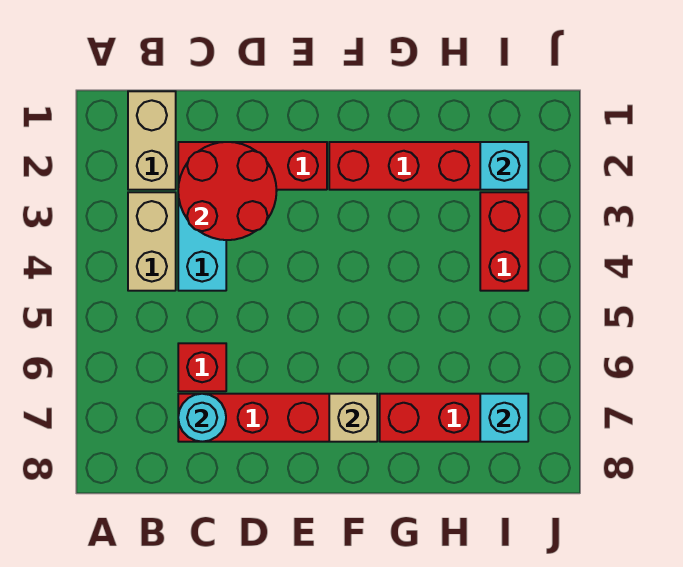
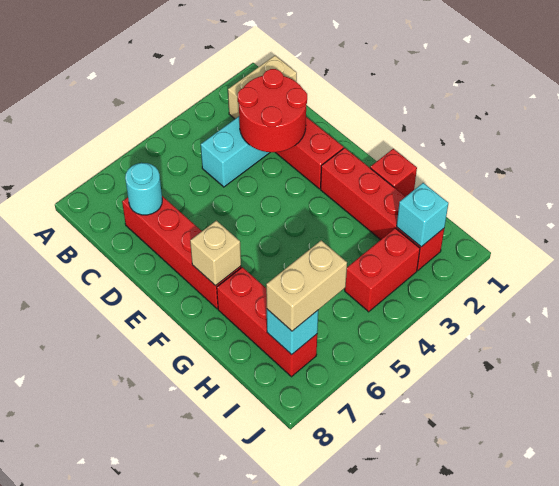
tan 1x2 brick [128,192,176,291] -> tan 1x2 brick moved to [266,240,347,331]
red 1x1 brick [178,343,226,391] -> red 1x1 brick moved to [370,149,417,197]

